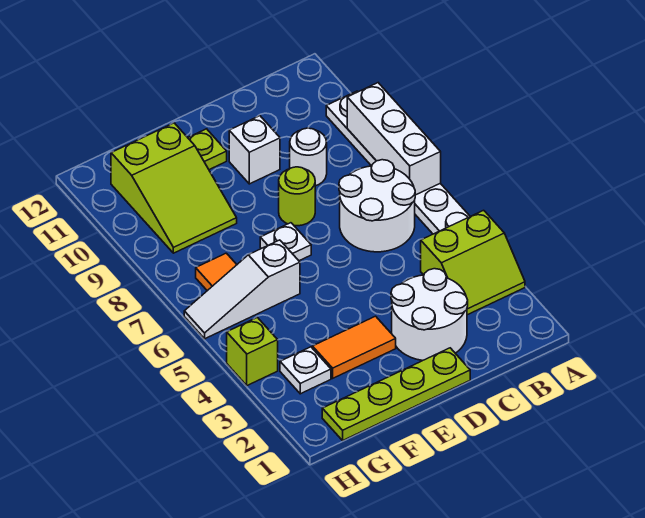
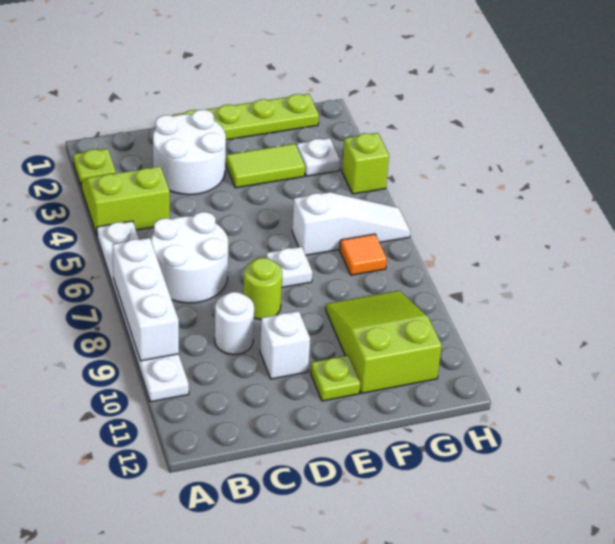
none -> lime 1x1 plate [73,149,116,185]
orange 1x2 tile [312,316,396,378] -> lime 1x2 tile [226,144,305,188]

